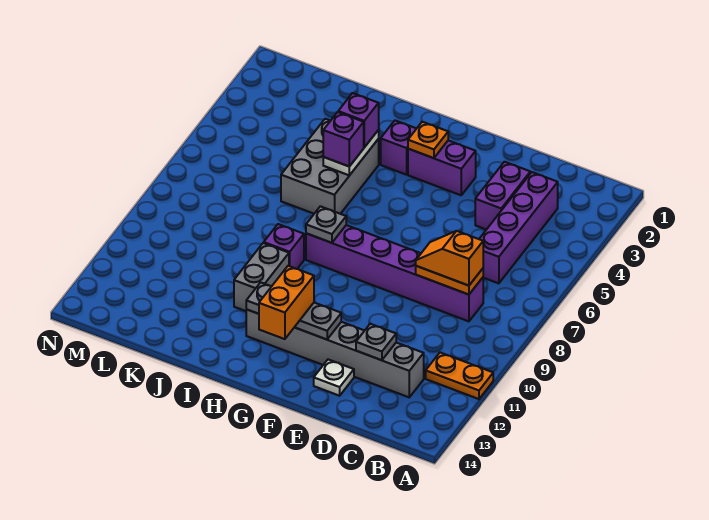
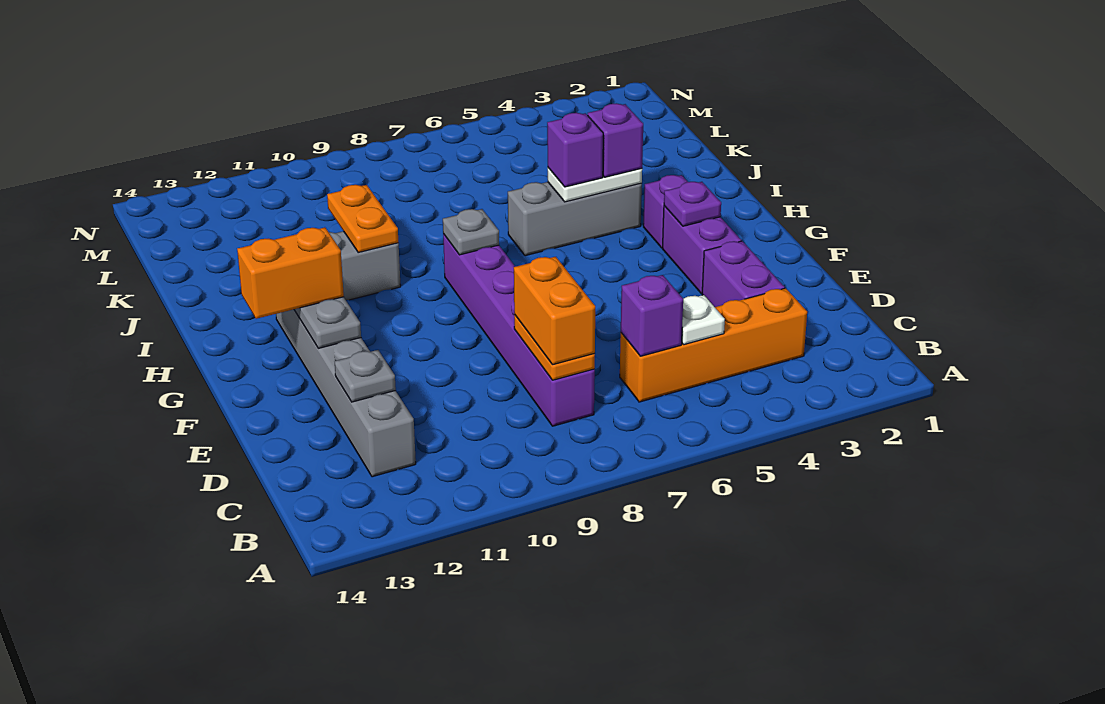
orange 1x2 plate [426,353,493,399] -> orange 1x2 plate moved to [327,185,398,252]
purple 1x4 brick [480,172,558,283] -> orange 1x4 brick [620,288,807,402]
orange 1x2 slope [416,231,483,286] -> orange 1x2 brick [514,257,595,365]
purple 1x2 brick [475,162,530,230] -> purple 1x2 brick turned to [702,241,785,307]
white 1x1 plate [314,360,354,396] -> white 1x1 plate moved to [682,295,725,345]
orange 1x1 plate [408,122,448,158] -> purple 1x1 plate [664,182,721,226]
grey 2x3 brick [281,119,379,214] -> grey 1x3 brick [508,182,642,256]
purple 1x1 brick [264,224,304,269] -> purple 1x1 brick moved to [621,275,683,356]

